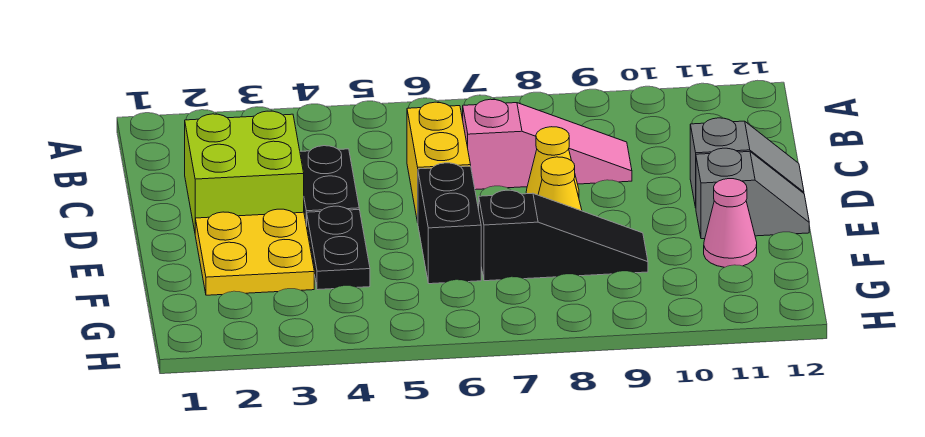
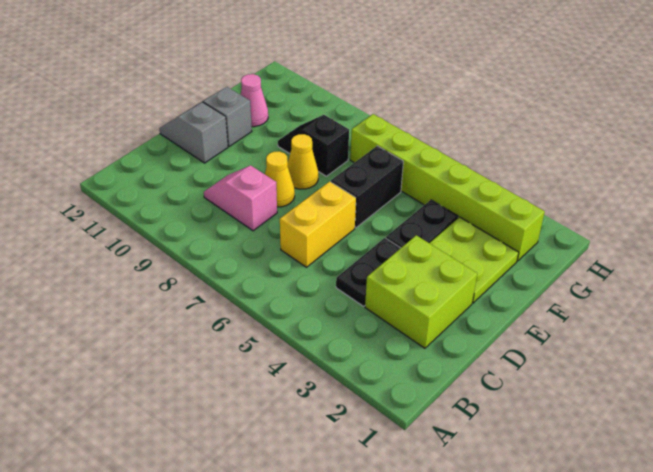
pink 1x3 slope [463,99,632,190] -> pink 1x2 slope [204,165,277,231]
yellow 2x2 plate [195,209,314,295] -> lime 2x2 plate [430,217,519,303]
black 1x3 slope [479,190,648,281] -> black 1x2 slope [278,115,349,176]
none -> lime 1x6 brick [350,114,545,261]

